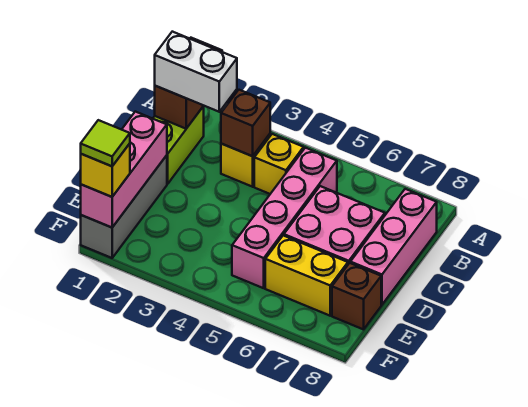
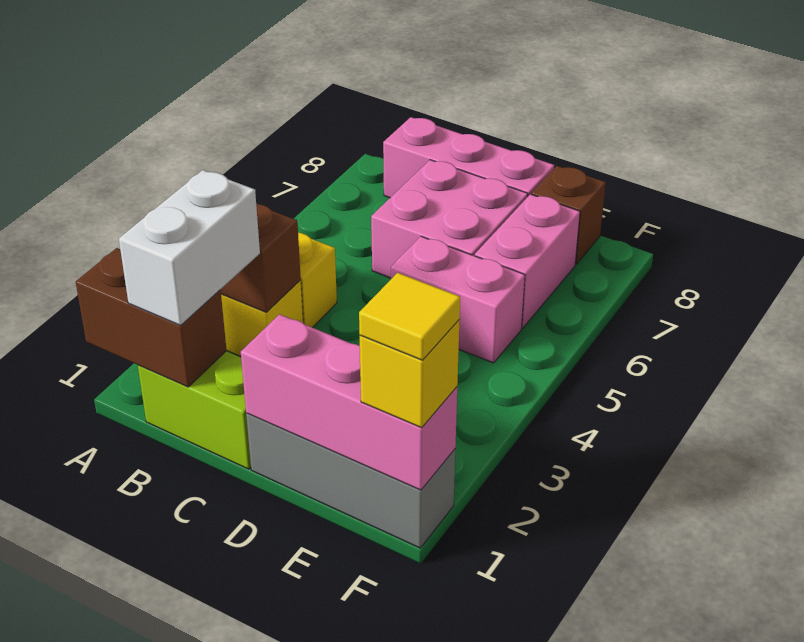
pink 1x4 brick [232,148,337,288] -> pink 1x2 brick [391,236,525,363]
yellow 1x2 brick [265,236,348,316] -> pink 1x2 brick [475,194,580,329]
lime 1x1 tile [81,120,130,166] -> yellow 1x1 tile [359,273,460,360]

